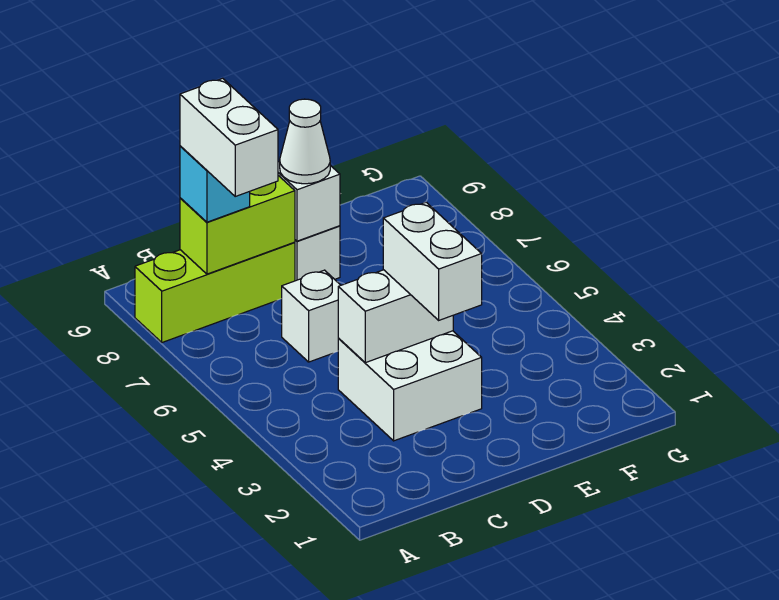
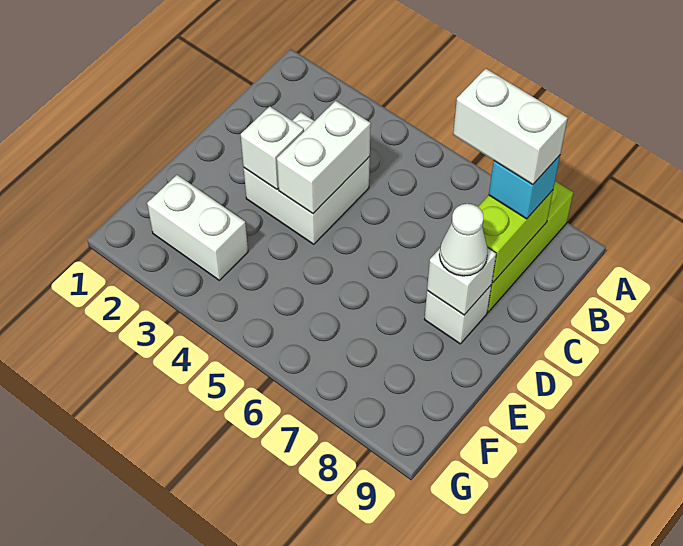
white 1x1 brick [282,270,341,362] -> white 1x1 brick moved to [241,106,304,189]
white 1x2 brick [383,202,482,320] -> white 1x2 brick moved to [147,175,248,280]

